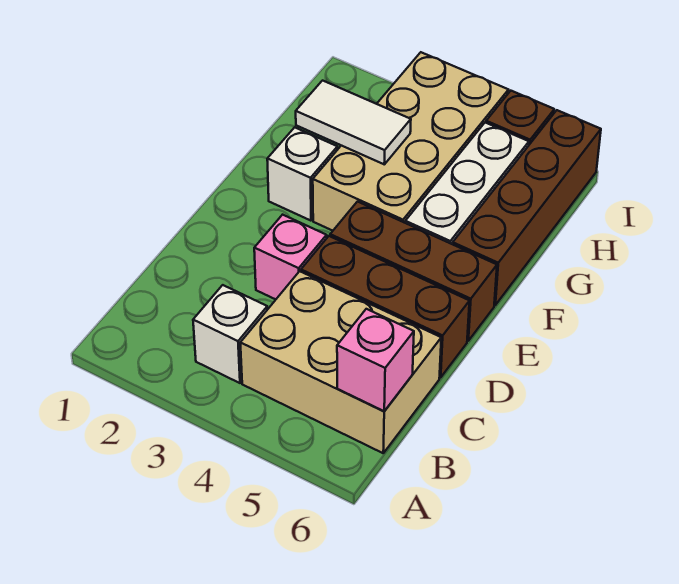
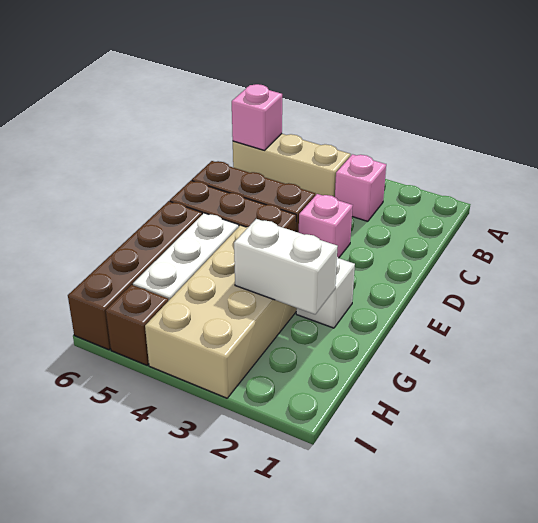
white 1x1 brick [193,285,267,383] -> pink 1x1 brick [335,154,386,221]
tan 2x3 brick [240,271,441,453] -> tan 1x3 brick [233,134,351,197]
white 1x2 tile [296,81,411,164] -> white 1x2 brick [234,219,338,314]

